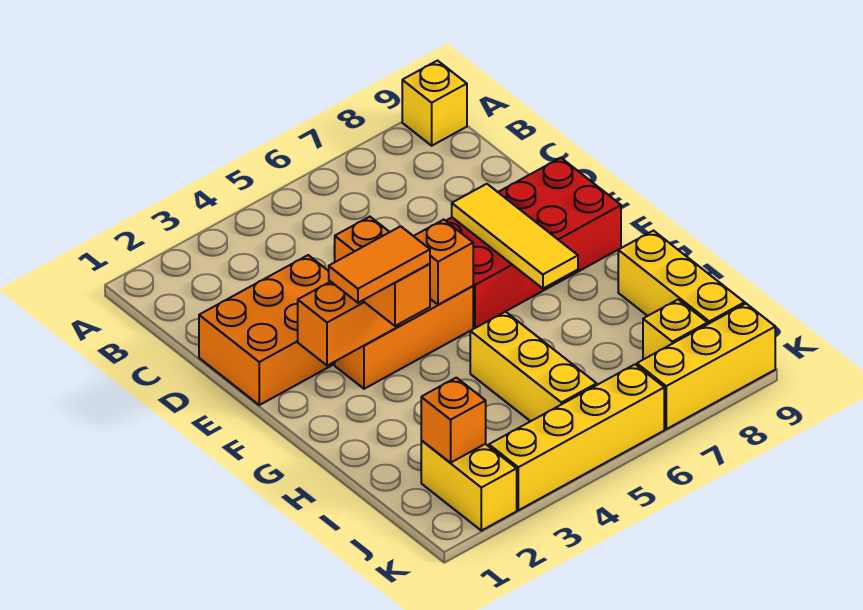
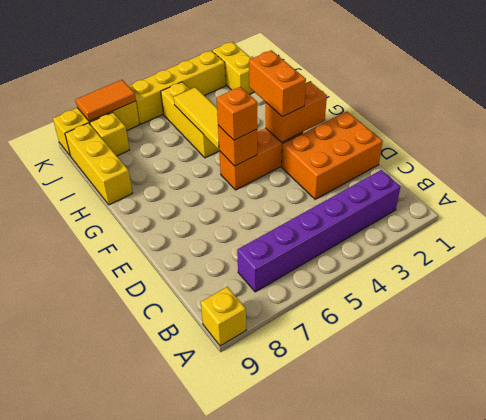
none -> purple 1x6 brick [237,170,400,292]
red 2x4 brick [446,158,621,328] -> none
yellow 1x3 tile [452,184,578,288] -> yellow 1x3 tile moved to [174,87,219,149]
orange 1x2 tile [329,226,430,303] -> orange 1x2 tile moved to [76,80,136,121]
orange 1x1 brick [421,378,486,463] -> orange 1x1 brick moved to [217,87,257,140]

